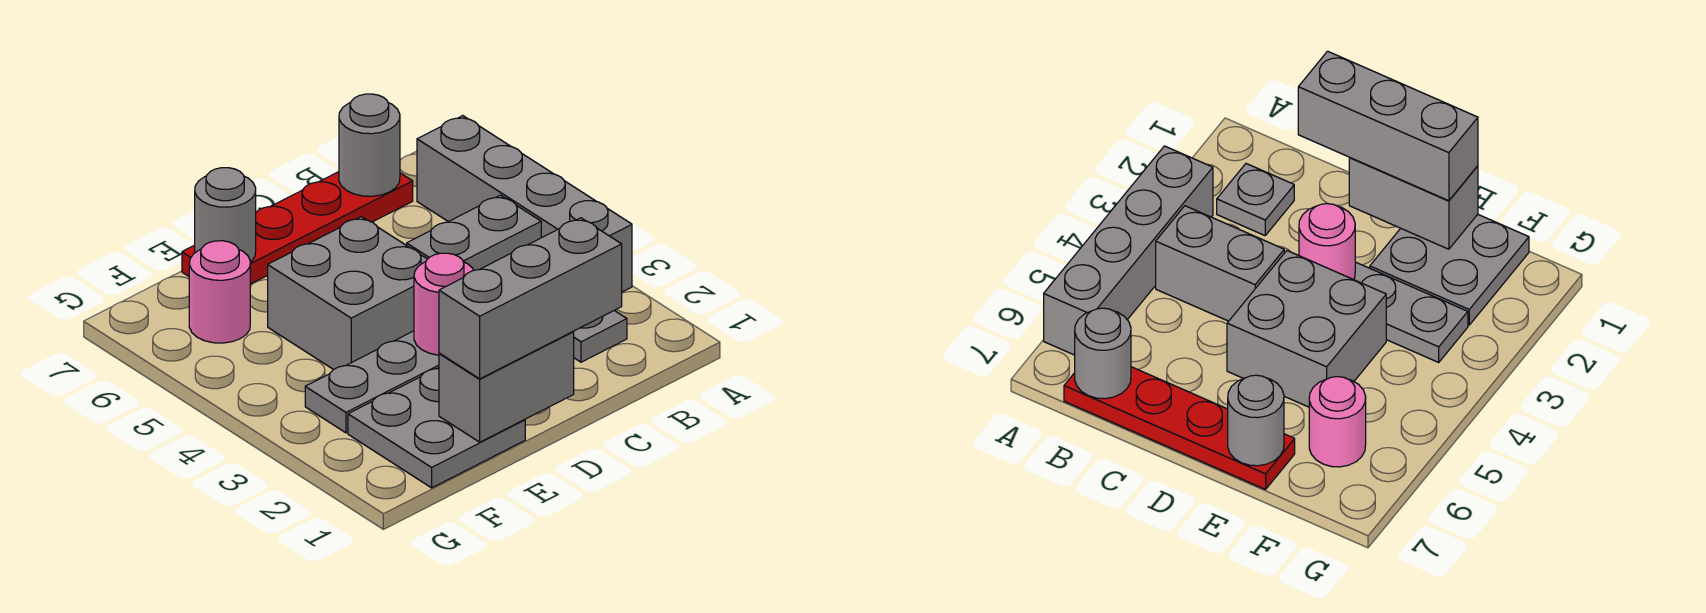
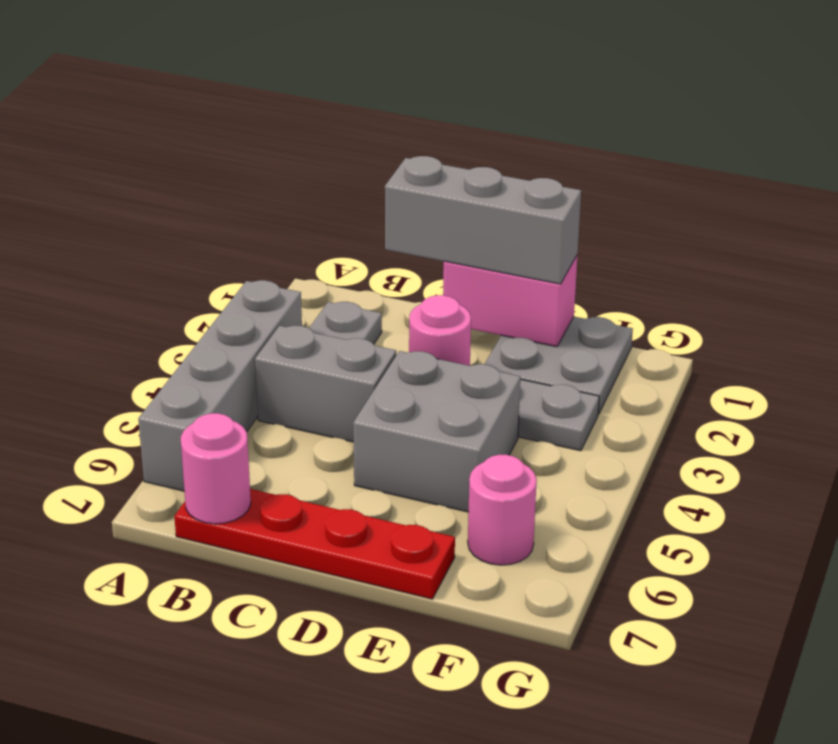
grey 1x1 round brick [339,94,400,196] -> pink 1x1 round brick [181,413,251,524]
grey 1x2 brick [439,332,574,442] -> pink 1x2 brick [443,256,577,347]
grey 1x1 round brick [195,168,256,262] -> none

